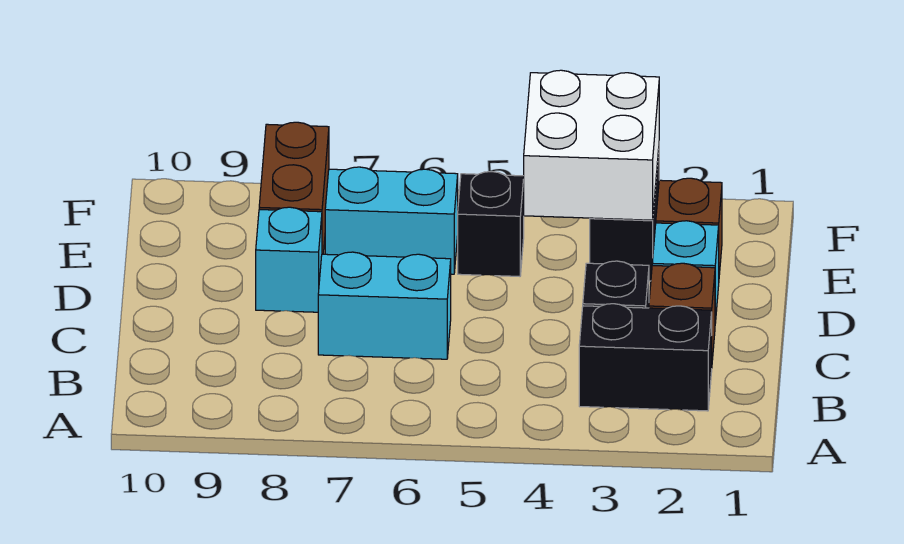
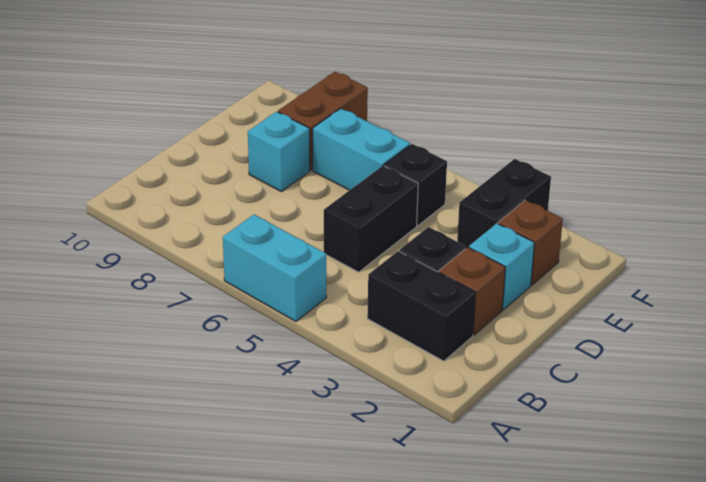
none -> black 1x2 brick [324,166,418,272]
cyan 1x2 brick [318,252,451,359] -> cyan 1x2 brick moved to [223,215,326,321]
white 2x2 brick [524,70,659,220] -> none

